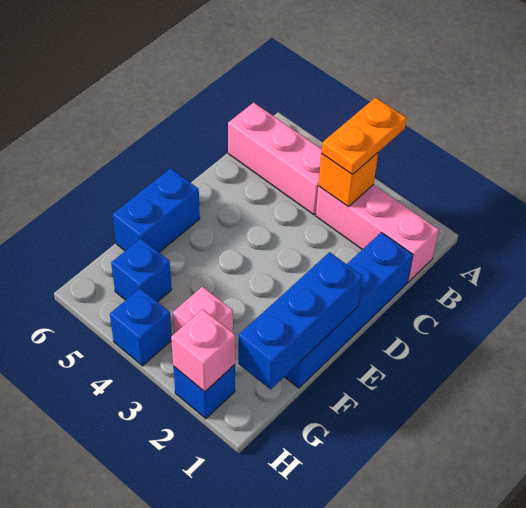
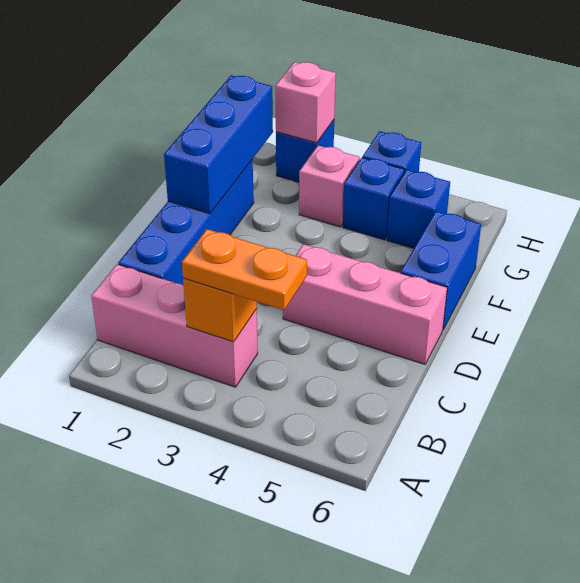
orange 1x2 plate [321,98,407,175] -> orange 1x2 plate turned to [182,229,307,310]
pink 1x3 brick [228,103,322,215] -> pink 1x3 brick moved to [283,244,447,364]
none -> blue 1x1 brick [343,157,404,240]

